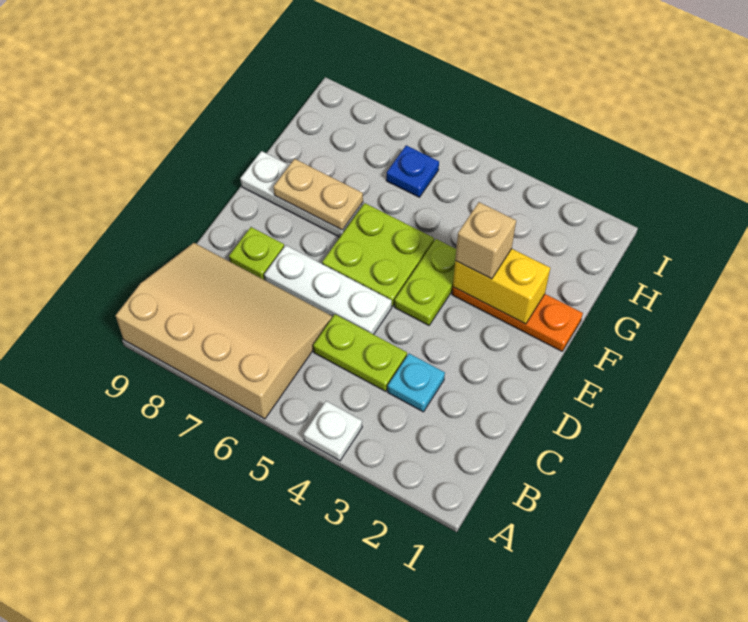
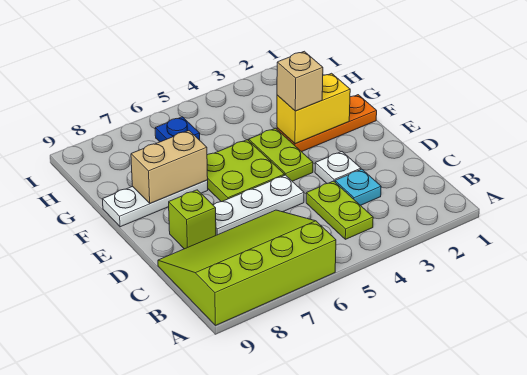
white 1x1 plate [303,401,362,461] -> white 1x1 plate moved to [315,152,361,183]
tan 3x4 slope [116,243,333,419] -> lime 3x4 slope [158,210,336,326]
lime 1x2 plate [313,314,407,392] -> lime 1x2 plate turned to [306,181,373,239]
lime 1x1 plate [229,227,284,280] -> lime 1x1 brick [169,190,216,249]
tan 1x2 plate [273,159,363,230] -> tan 1x2 brick [131,131,208,203]

